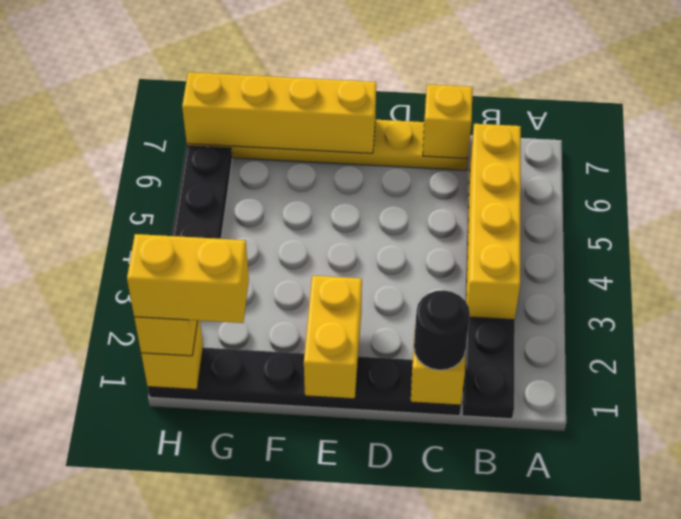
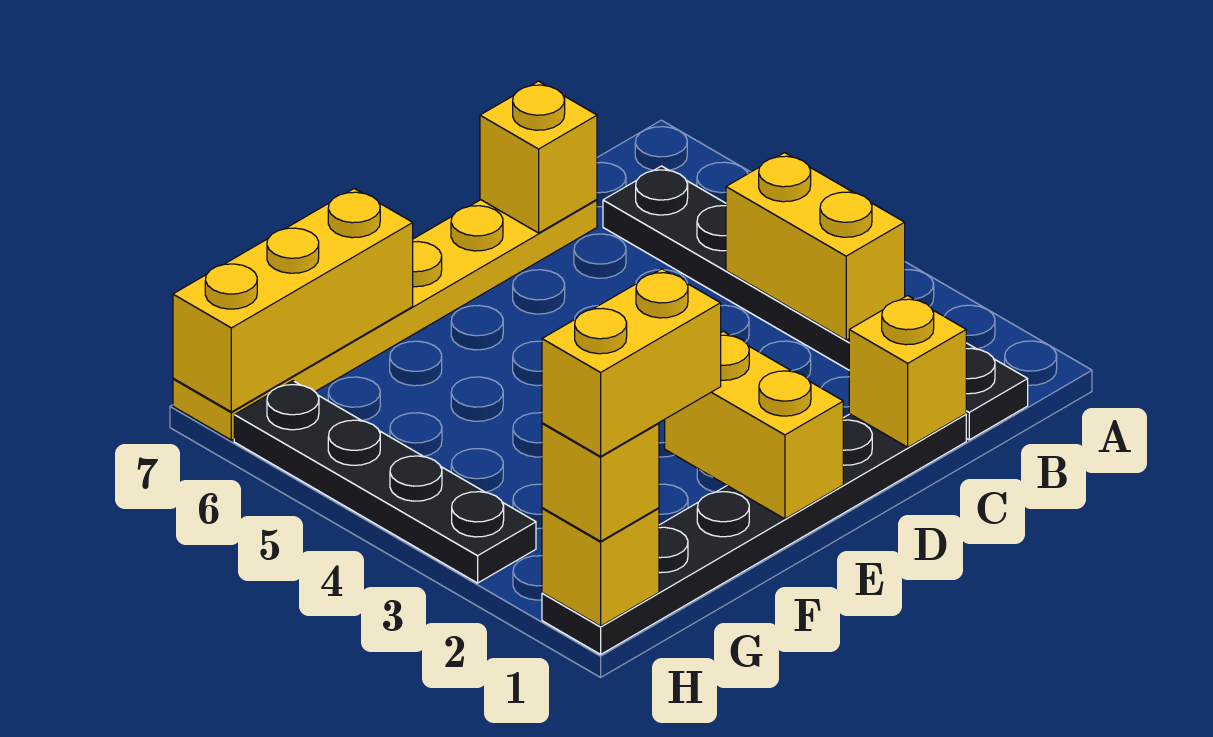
yellow 1x4 brick [466,124,521,320] -> yellow 1x2 brick [726,153,905,340]
black 1x1 round brick [414,290,470,370] -> none
yellow 1x4 brick [182,72,376,153] -> yellow 1x3 brick [173,189,413,412]

